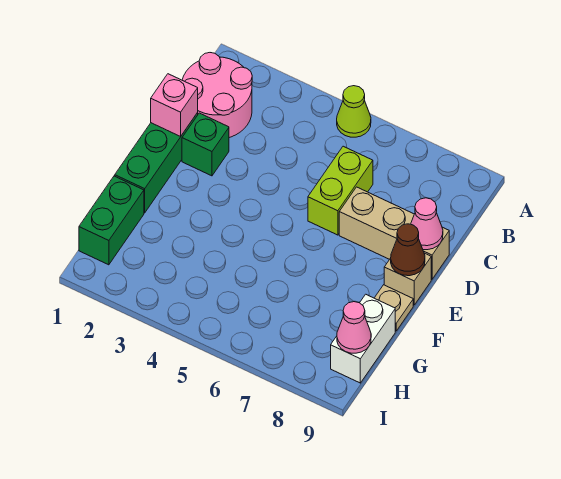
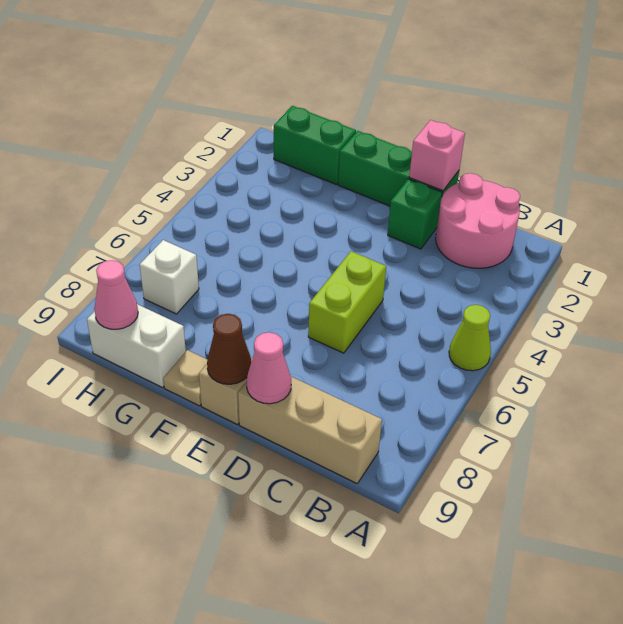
lime 1x2 brick [308,146,373,235] -> lime 1x2 brick turned to [308,251,386,353]
tan 1x3 brick [339,187,449,279] -> tan 1x3 brick turned to [238,377,382,483]
none -> white 1x1 brick [140,240,199,314]

